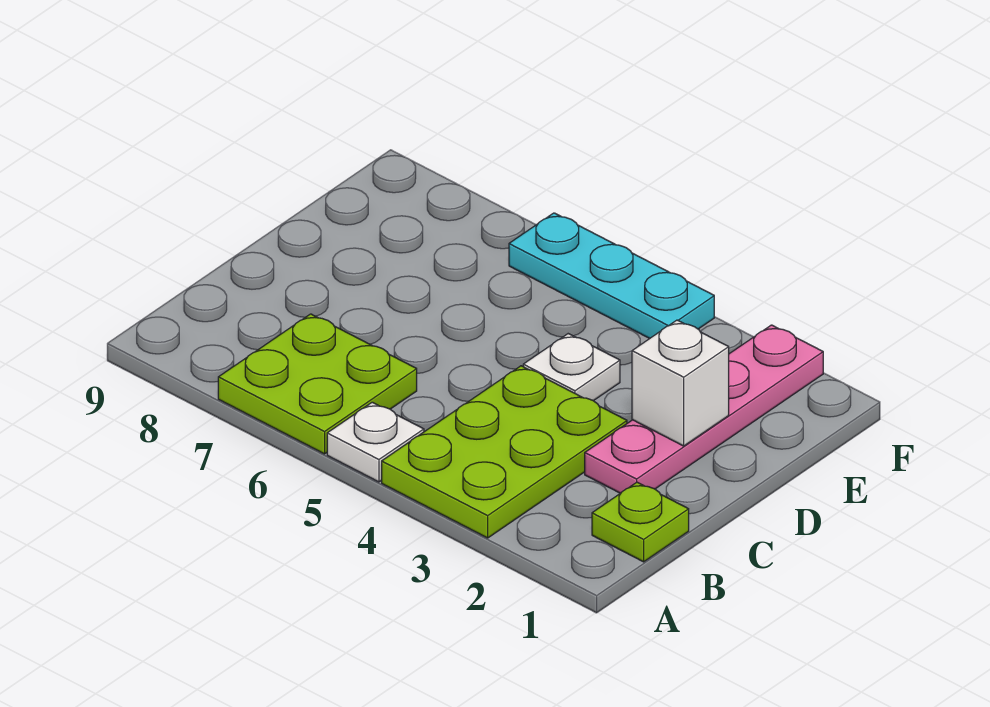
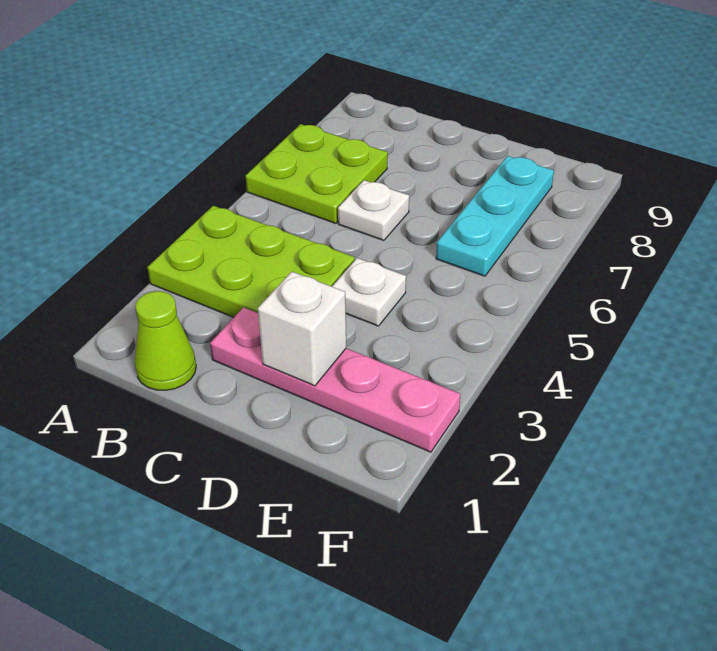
white 1x1 plate [327,402,424,482] -> white 1x1 plate moved to [338,180,409,241]
lime 1x1 plate [592,482,689,562] -> lime 1x1 cone [135,291,196,390]
cyan 1x3 plate [509,213,714,339] -> cyan 1x3 plate moved to [436,156,554,276]

